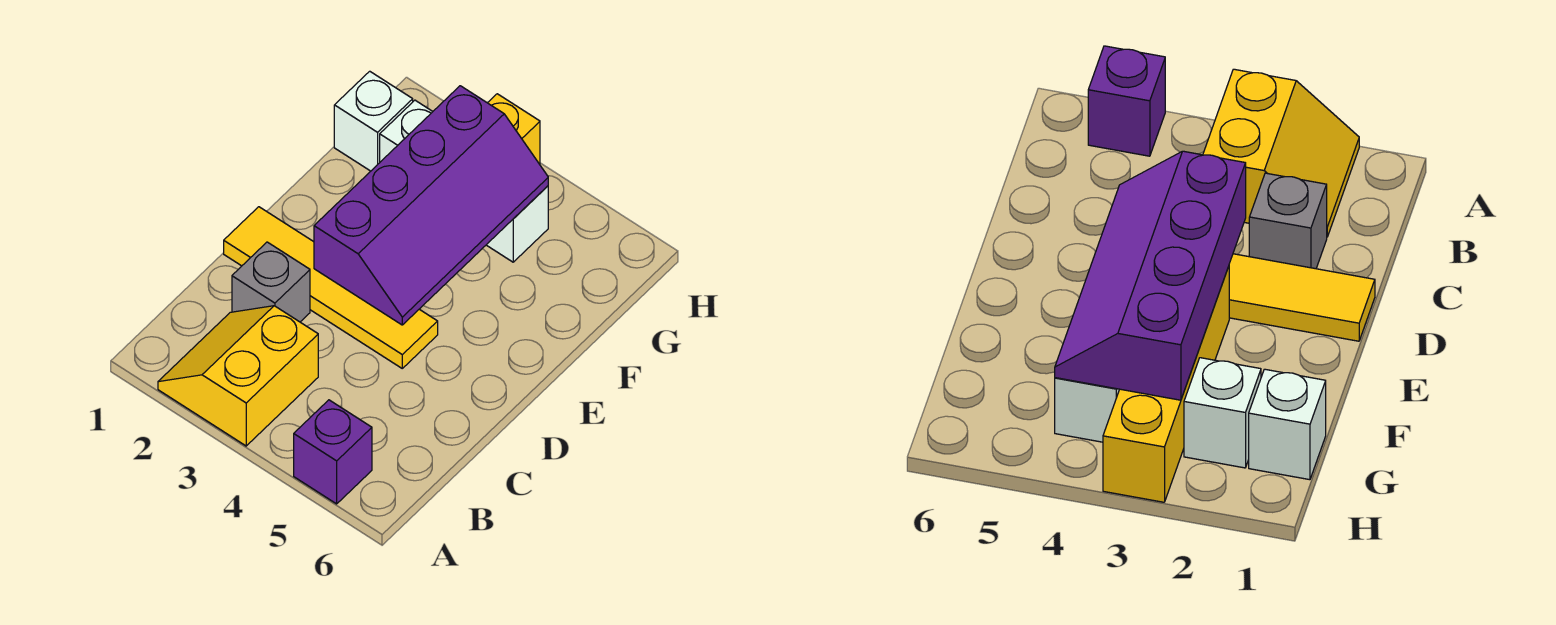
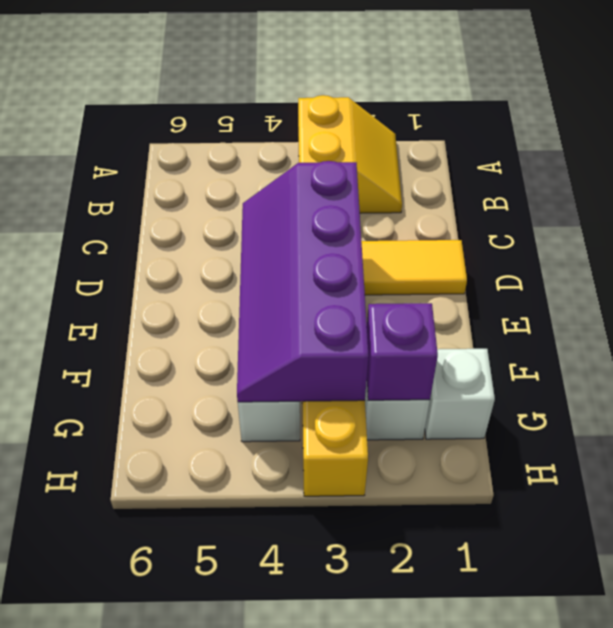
purple 1x1 brick [294,400,372,504] -> purple 1x1 brick moved to [367,303,438,400]
grey 1x1 brick [232,242,310,322] -> none

